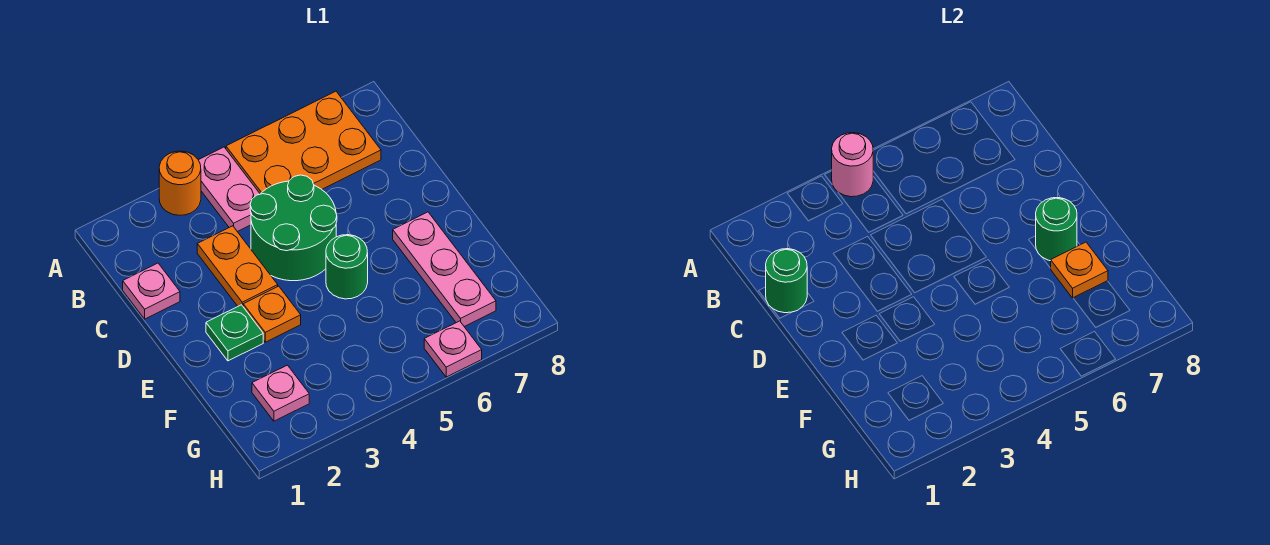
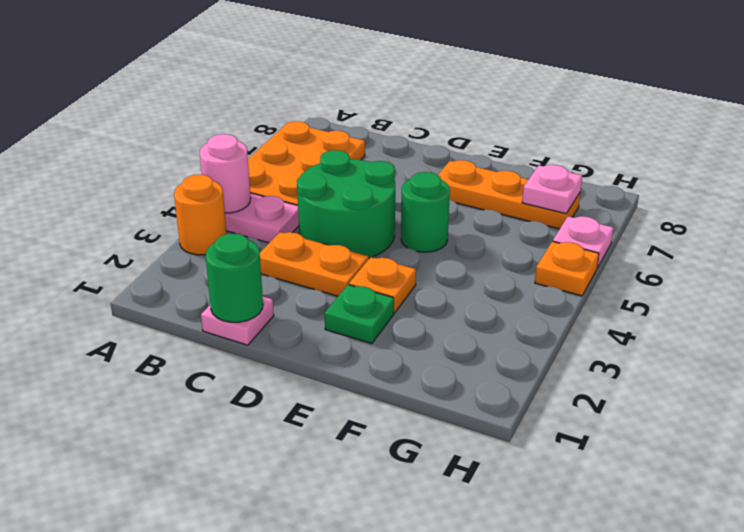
pink 1x3 plate [393,212,496,327] -> orange 1x3 plate [438,160,580,229]
green 1x1 round brick [1036,198,1077,261] -> none
orange 1x1 plate [1051,242,1108,298] -> orange 1x1 plate moved to [535,241,599,296]
pink 1x1 plate [252,365,309,421] -> pink 1x1 plate moved to [522,165,582,214]

